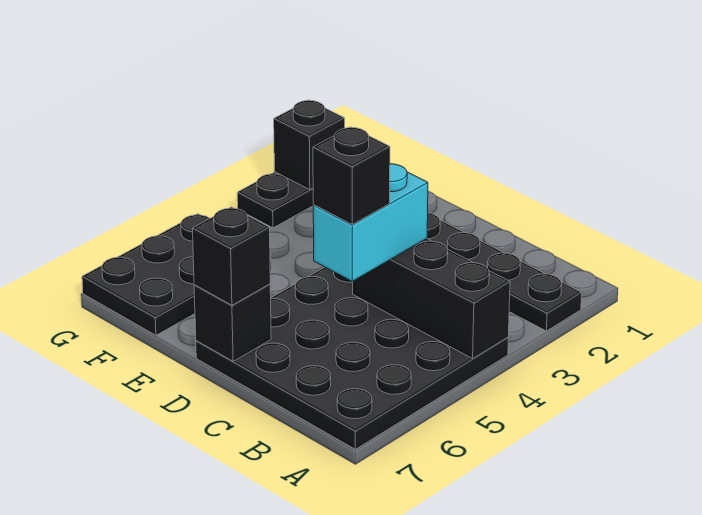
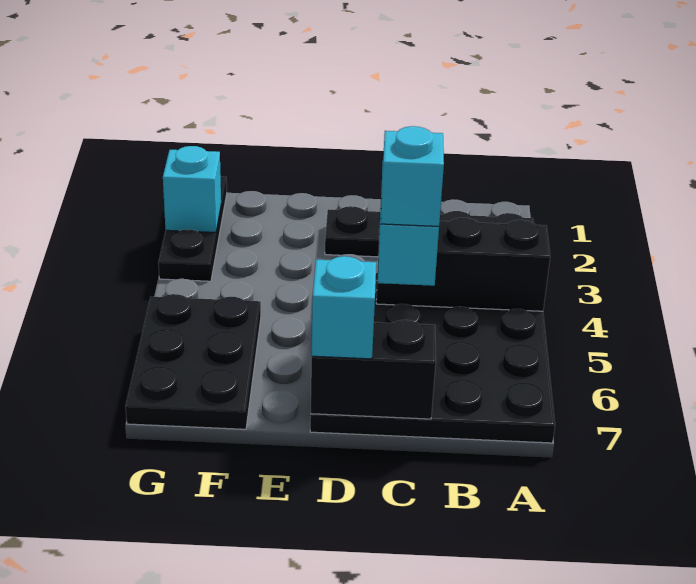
black 1x1 brick [313,127,390,224] -> cyan 1x1 brick [381,126,444,226]
black 1x1 brick [194,284,271,361] -> black 1x2 brick [311,320,436,419]
black 1x1 brick [193,207,270,305] -> cyan 1x1 brick [312,256,376,359]
black 1x1 brick [274,100,345,190] -> cyan 1x1 brick [163,146,221,232]

